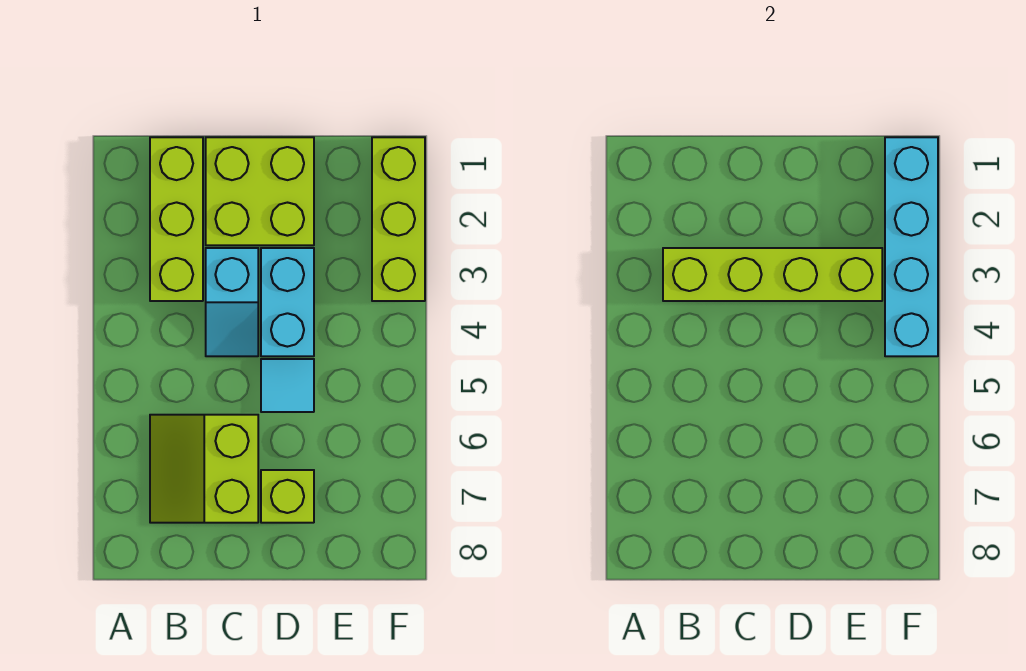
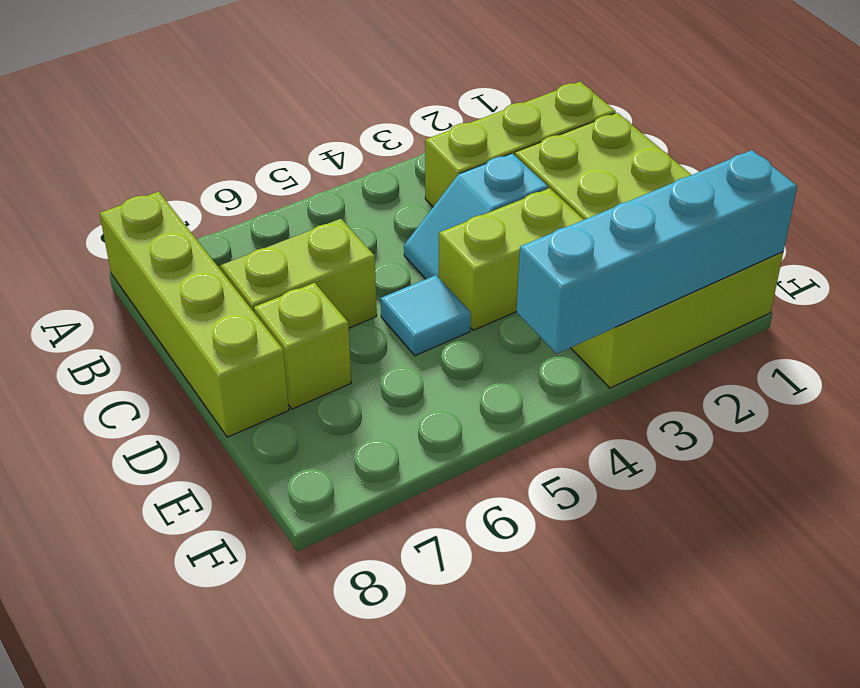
lime 1x4 brick [663,248,882,301] -> lime 1x4 brick moved to [100,192,289,437]
cyan 1x2 brick [261,248,314,356] -> lime 1x2 brick [439,188,584,330]

